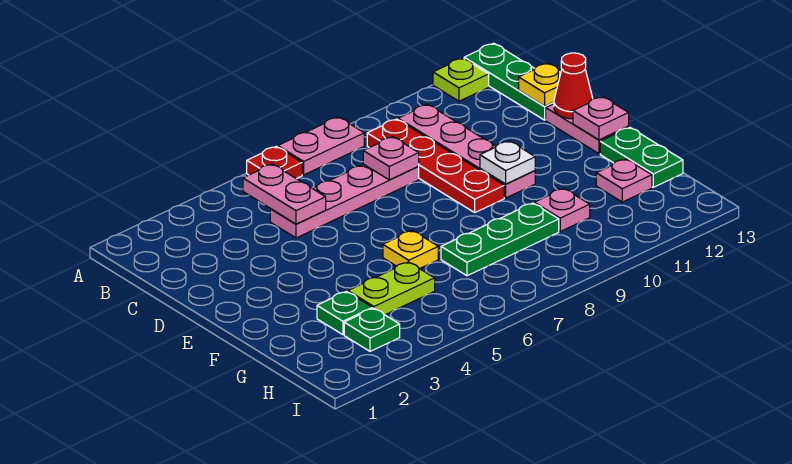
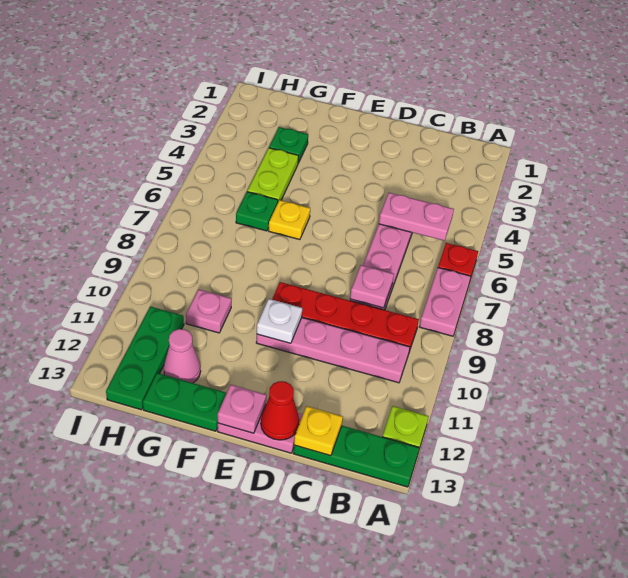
green 1x3 plate [441,203,559,276] -> green 1x3 plate moved to [106,307,184,410]
pink 1x1 plate [596,159,652,202] -> pink 1x1 cone [164,329,201,383]
green 1x1 plate [344,308,400,351] -> green 1x1 plate moved to [236,192,278,231]

